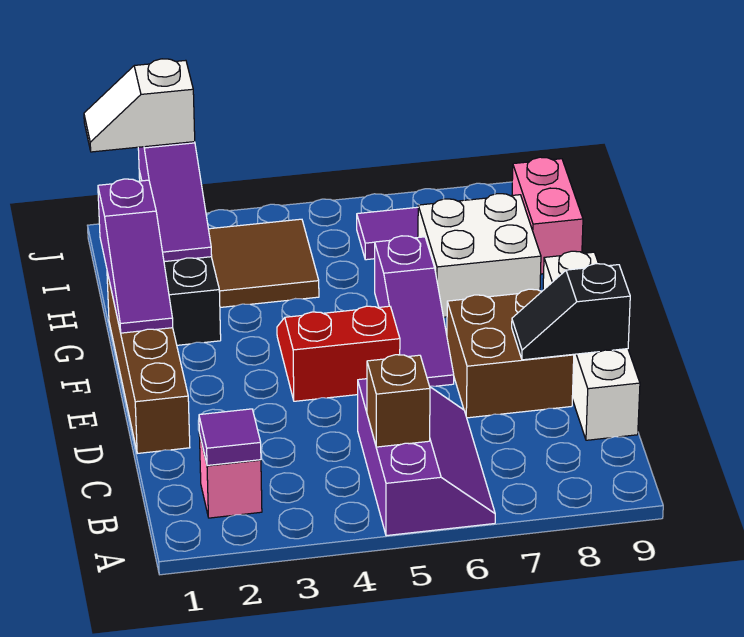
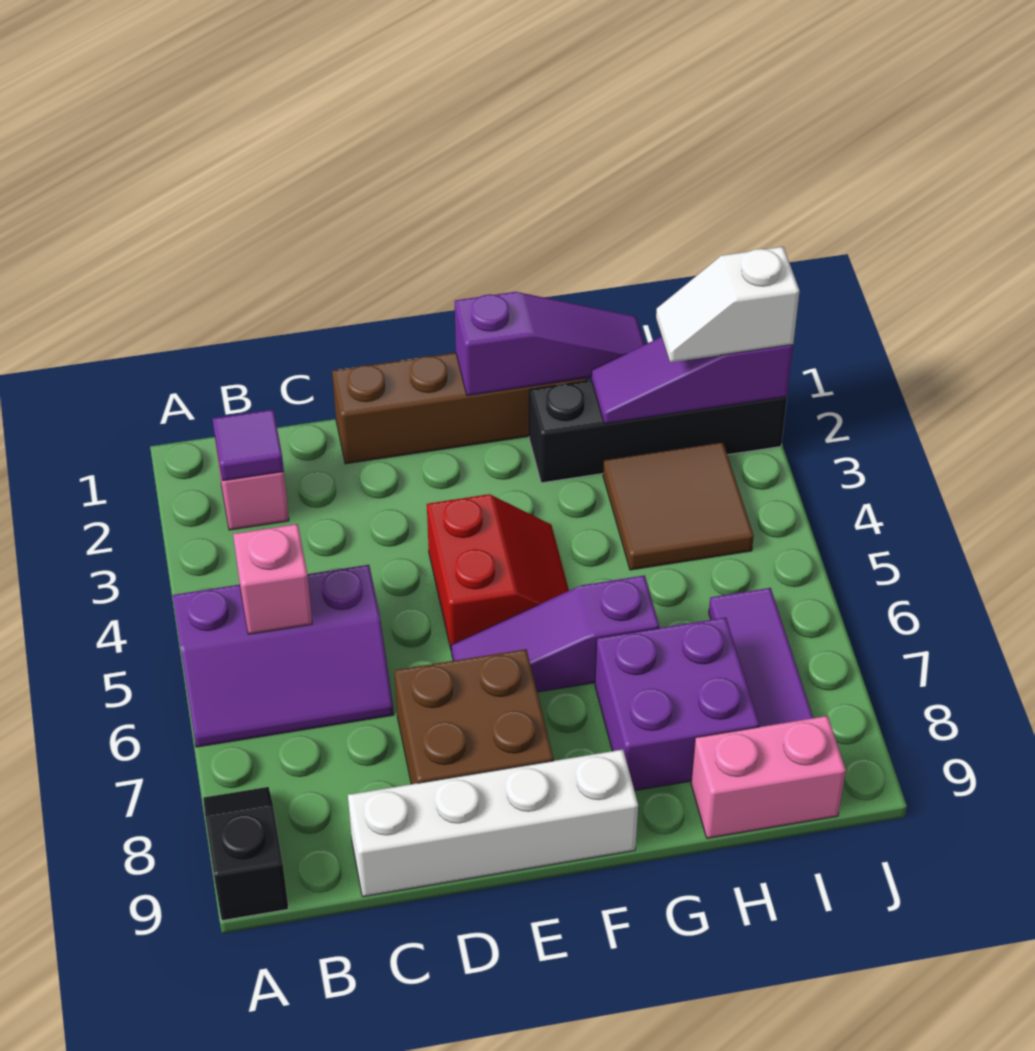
brown 1x1 brick [367,355,430,447] -> pink 1x1 brick [233,524,312,634]
black 1x2 slope [512,264,630,360] -> black 1x2 slope moved to [203,787,289,921]
purple 1x3 slope [98,179,173,333] -> purple 1x3 slope turned to [455,292,645,396]
white 2x2 brick [418,194,541,317] -> purple 2x2 brick [595,617,759,791]
white 1x2 slope [84,59,195,152] -> white 1x2 slope turned to [656,247,799,363]

